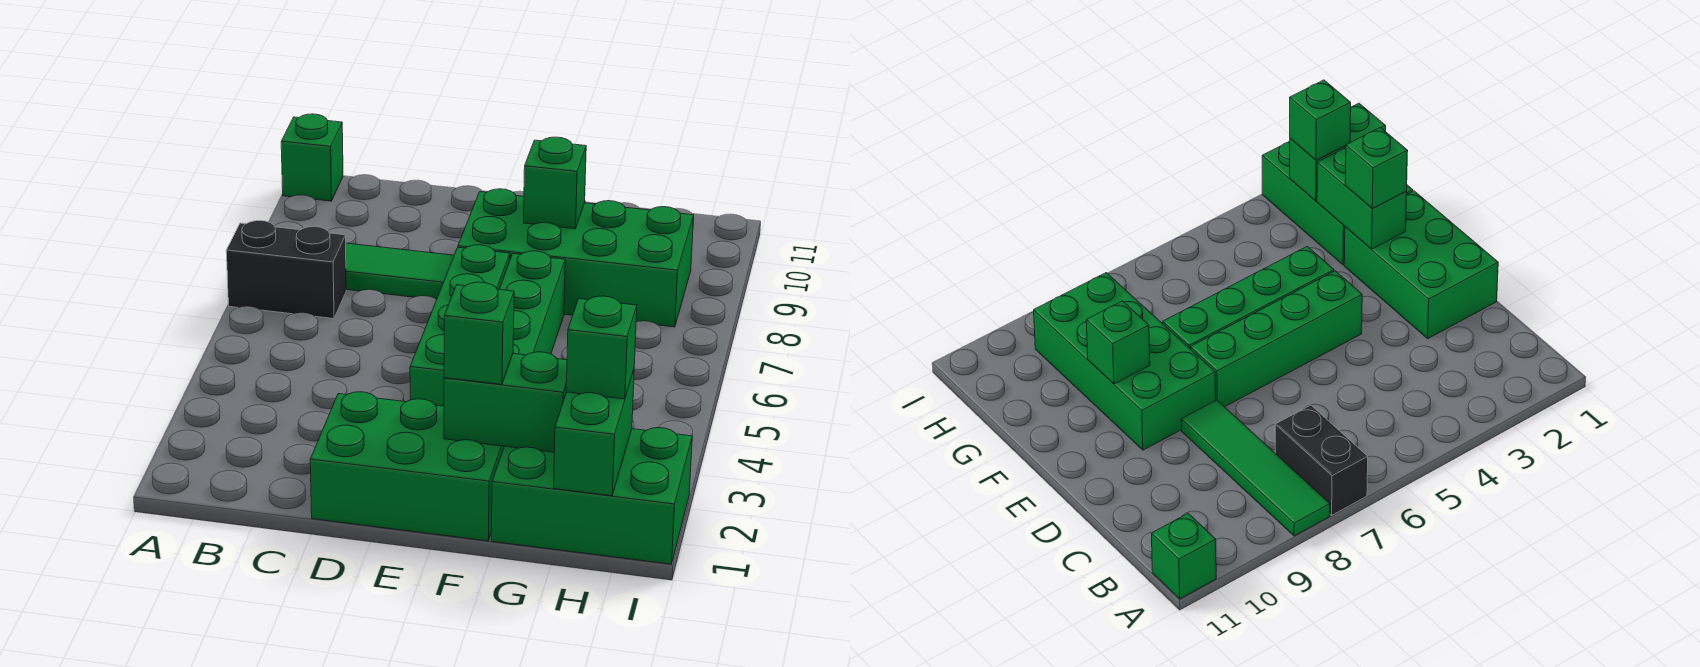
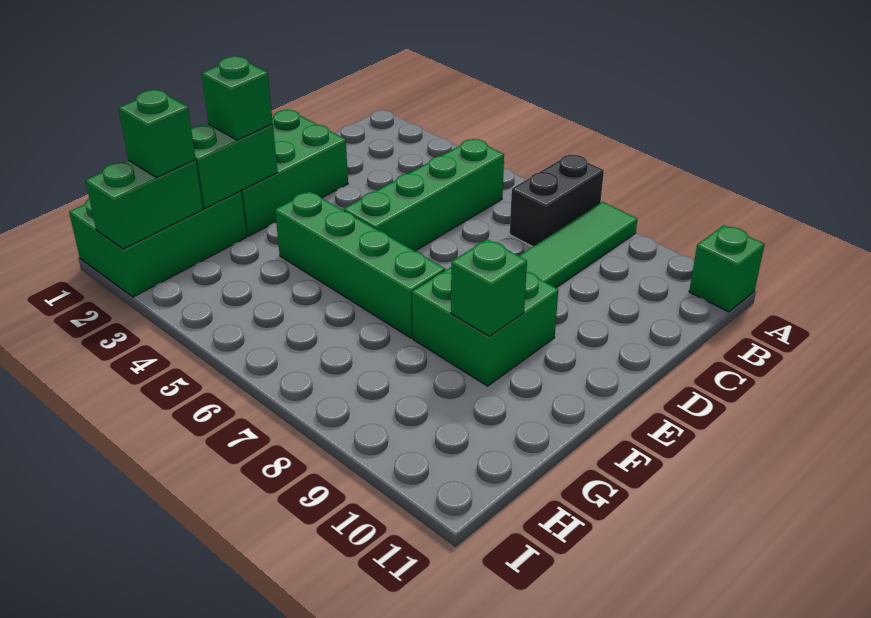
green 1x4 brick [410,245,510,406] -> green 1x4 brick turned to [343,139,504,251]
green 2x4 brick [458,189,694,327] -> green 2x2 brick [412,267,558,386]
green 1x2 brick [554,370,634,496] -> green 1x2 brick turned to [85,160,203,249]

